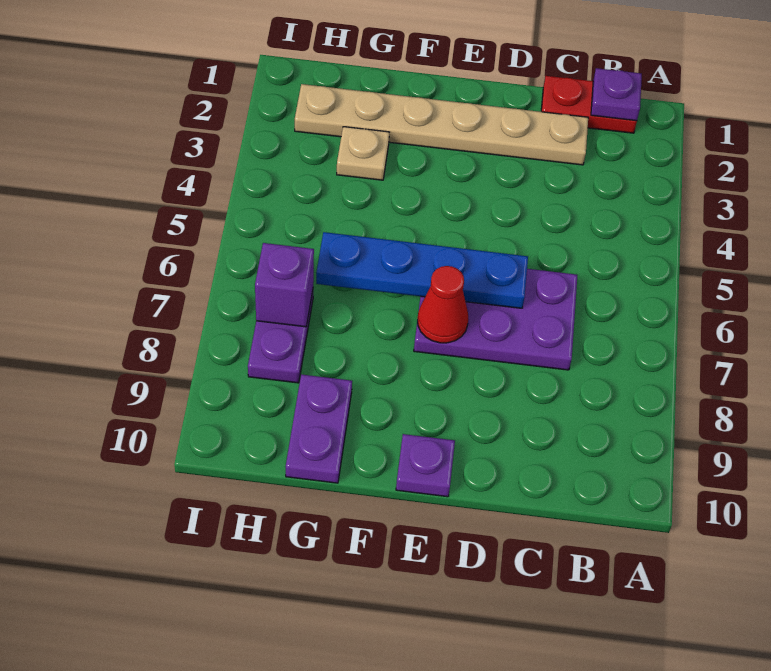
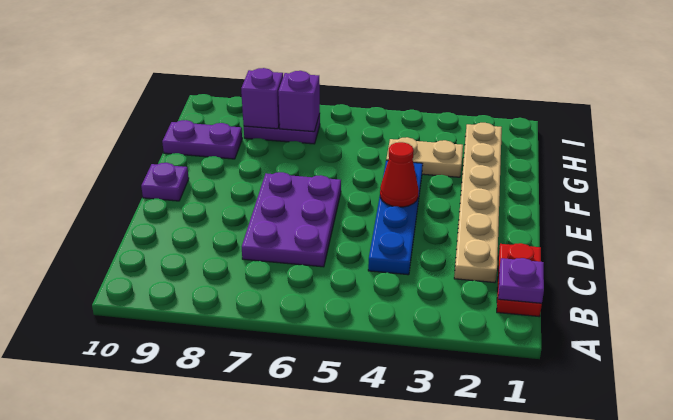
blue 1x4 plate [316,232,528,308] -> blue 1x4 plate moved to [368,160,423,275]
red 1x1 cone [418,266,468,343] -> red 1x1 cone moved to [380,142,419,207]
tan 1x1 plate [337,127,389,180] -> tan 1x2 plate [386,137,463,177]
none -> purple 1x1 brick [241,68,283,129]

